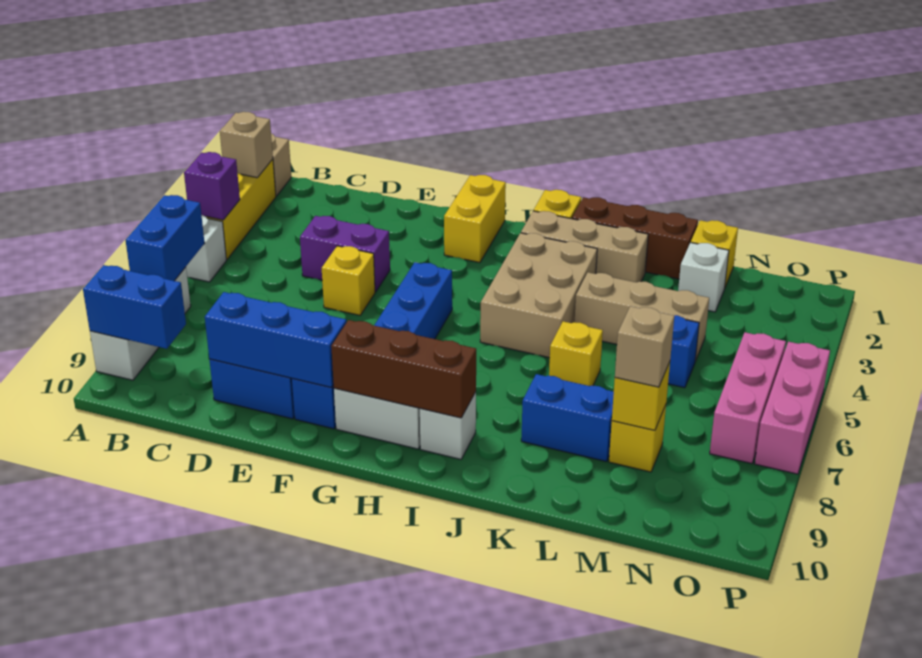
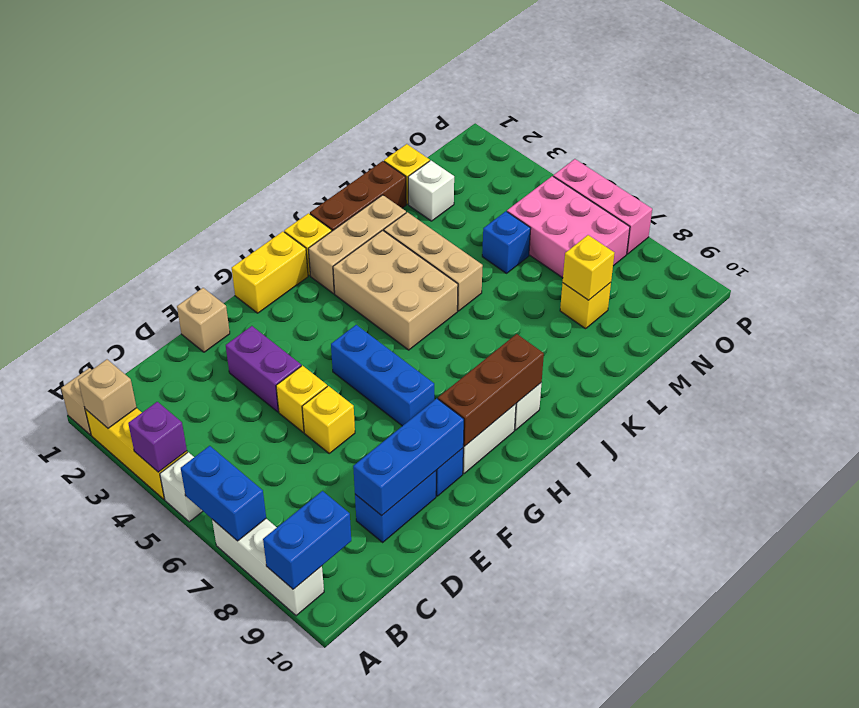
purple 1x2 brick [300,216,390,292] -> purple 1x2 brick turned to [226,326,301,412]
yellow 1x2 brick [444,175,506,263] -> yellow 1x2 brick turned to [232,232,308,313]
tan 1x3 brick [575,272,709,361] -> tan 1x3 brick turned to [384,212,483,311]
yellow 1x1 brick [549,321,603,386] -> yellow 1x1 brick moved to [302,386,355,453]
blue 1x2 brick [521,374,614,462] -> none
tan 1x1 brick [615,306,674,387] -> tan 1x1 brick moved to [177,288,230,352]
pink 1x3 brick [710,332,786,463] -> pink 2x3 brick [507,176,630,278]

